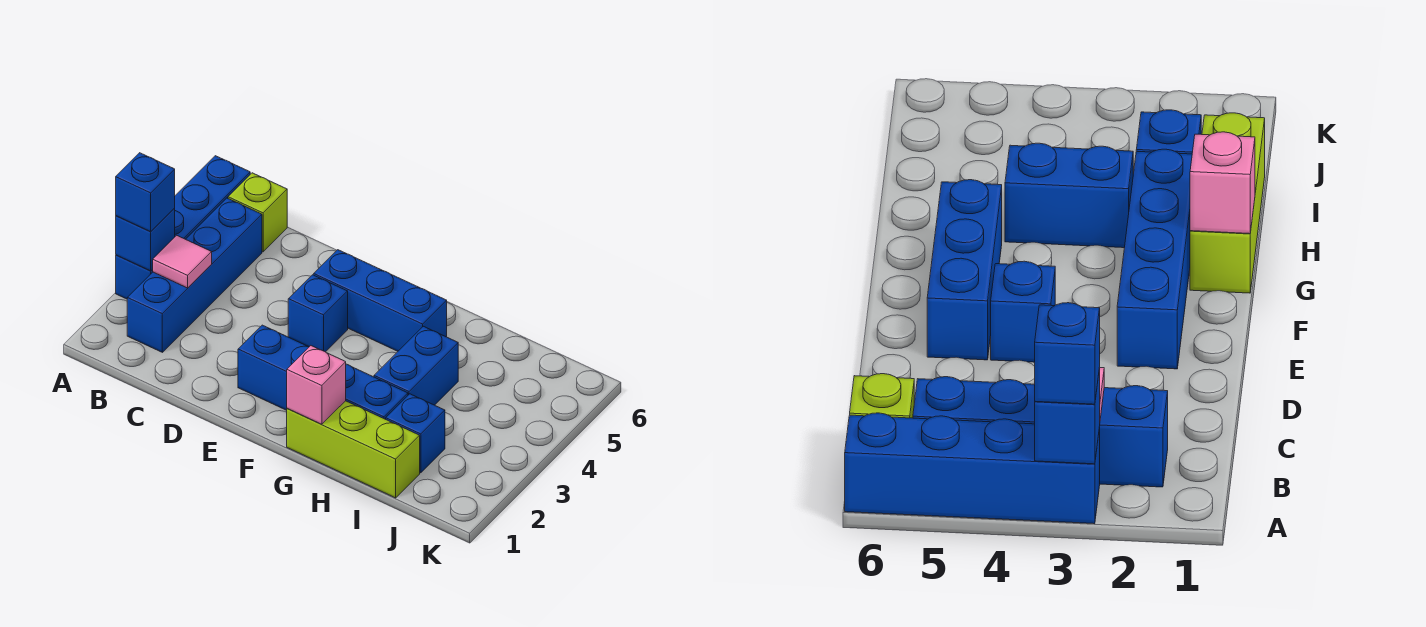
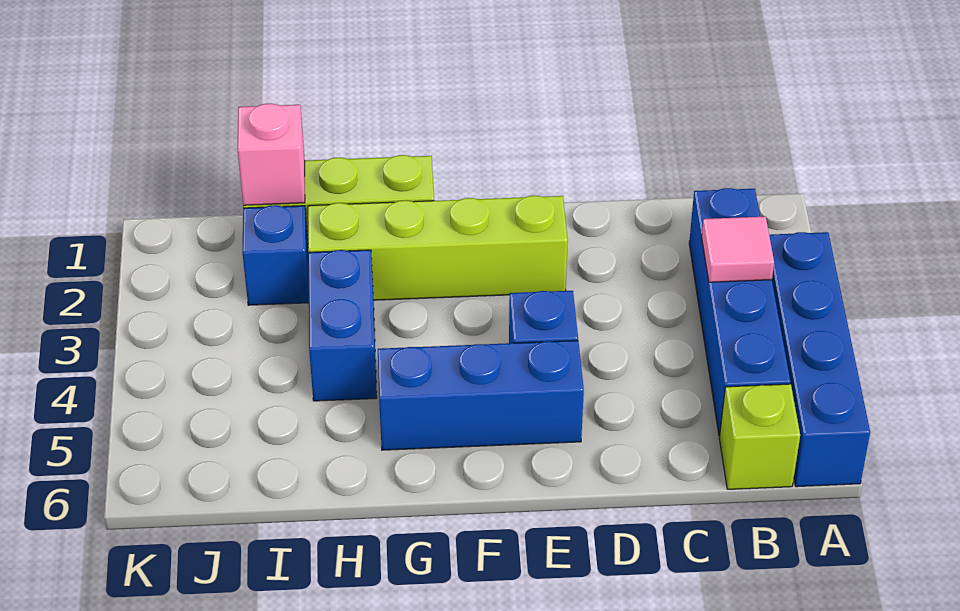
blue 1x1 brick [116,208,175,271] -> none
blue 1x1 brick [116,153,175,232] -> none
blue 1x4 brick [238,325,408,419] -> lime 1x4 brick [308,196,568,300]
pink 1x1 brick [287,346,346,424] -> pink 1x1 brick moved to [238,103,305,205]

